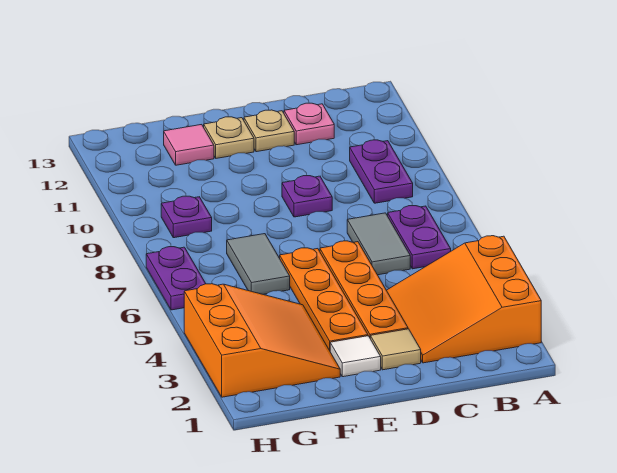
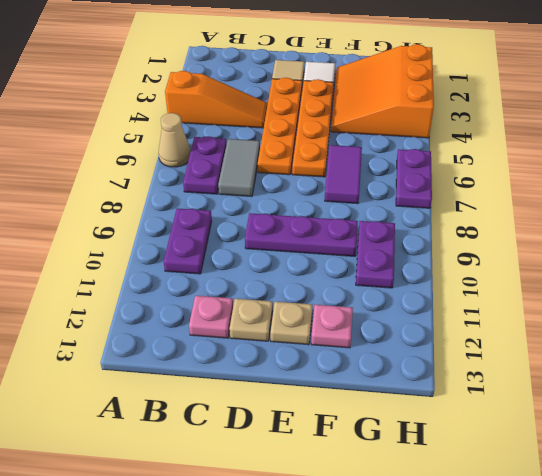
orange 3x3 slope [386,236,541,363] -> orange 1x3 slope [165,71,267,128]
none -> tan 1x1 cone [159,113,191,167]
purple 1x1 plate [282,176,332,217] -> purple 1x3 plate [245,213,358,256]
grey 1x2 tile [227,234,290,294] -> purple 1x2 tile [325,145,362,204]
pink 1x1 tile [164,125,214,165] -> pink 1x1 plate [311,305,353,348]
purple 1x1 plate [161,196,212,238] -> purple 1x2 plate [356,221,395,288]

